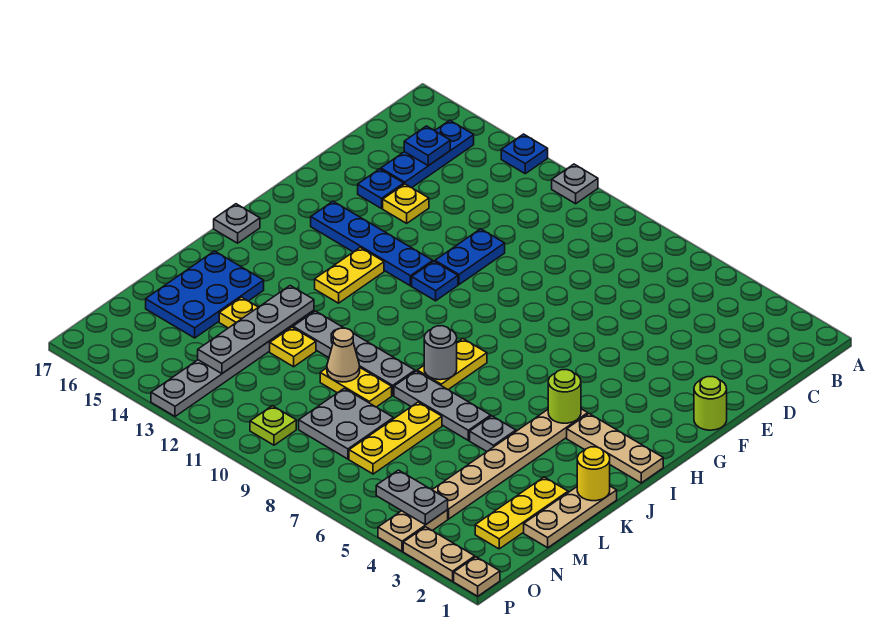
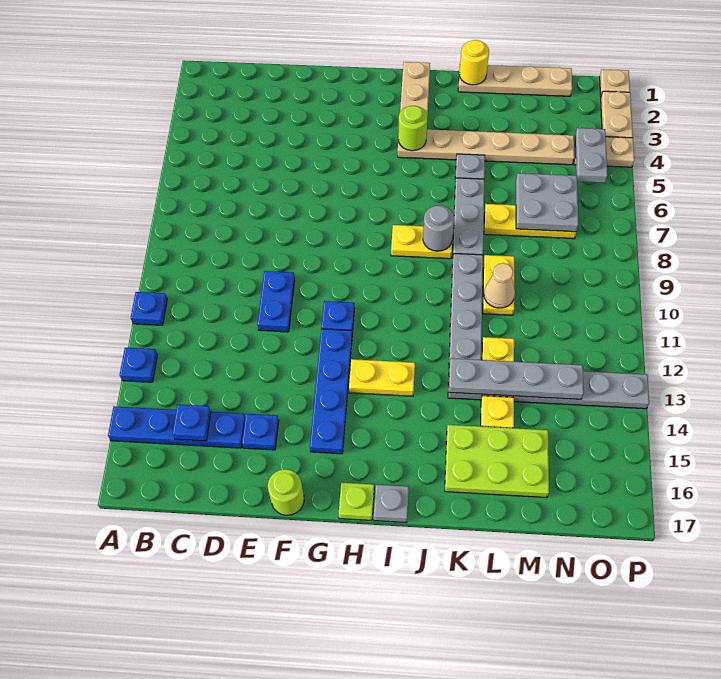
grey 1x1 plate [552,164,598,204] -> blue 1x1 plate [131,292,167,325]
blue 1x3 plate [381,120,474,188] -> blue 1x4 plate [108,406,245,448]
blue 1x2 plate [435,229,505,285] -> blue 1x2 plate turned to [257,271,295,332]
yellow 1x1 plate [383,184,429,223] -> none
lime 1x1 round brick [694,377,727,430] -> lime 1x1 round brick moved to [268,469,304,515]
tan 1x3 plate [524,486,617,548] -> tan 1x4 plate [458,65,572,96]
blue 2x3 plate [146,251,264,338] -> lime 2x3 plate [445,425,549,498]
yellow 1x3 plate [475,477,568,549] -> none
grey 2x2 plate [299,388,393,459] -> grey 2x2 plate moved to [516,173,578,232]
lime 1x1 plate [250,406,296,445] -> lime 1x1 plate moved to [339,483,374,520]

